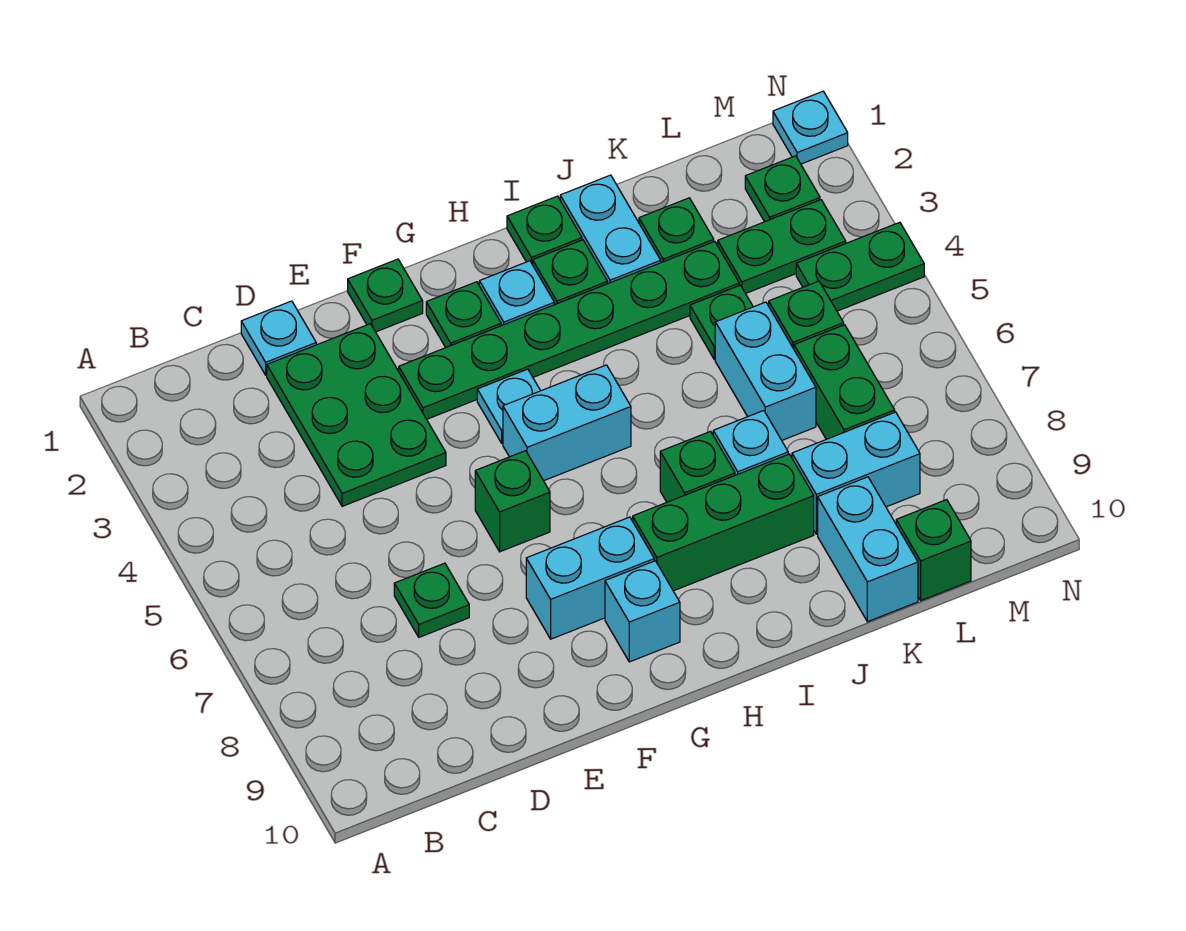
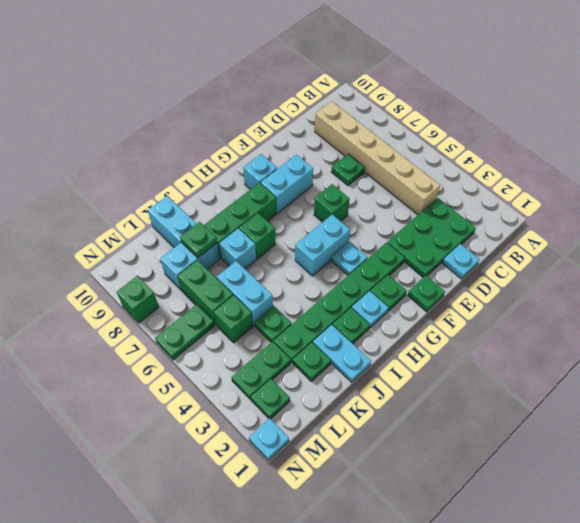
none -> tan 1x6 brick [315,101,440,215]
green 2x3 plate [267,324,446,506] -> green 2x3 plate turned to [387,198,476,277]
green 1x1 plate [507,196,582,265] -> green 1x1 plate moved to [180,222,217,258]
green 1x1 brick [896,500,971,601] -> green 1x1 brick moved to [117,276,159,323]
green 1x2 plate [796,222,924,311] -> green 1x2 plate moved to [155,304,215,360]

